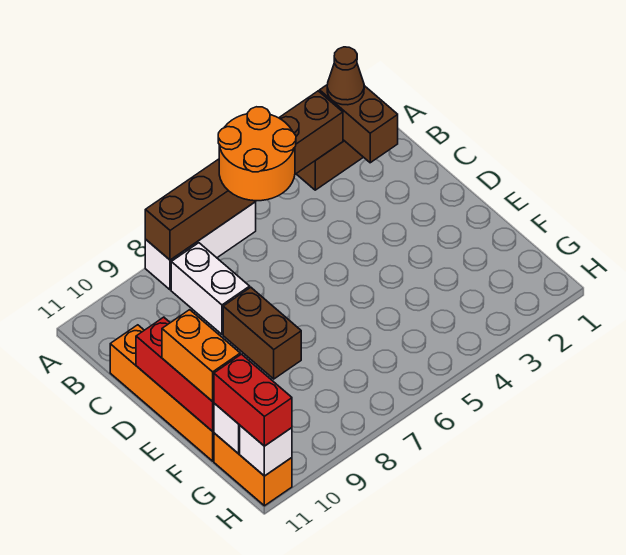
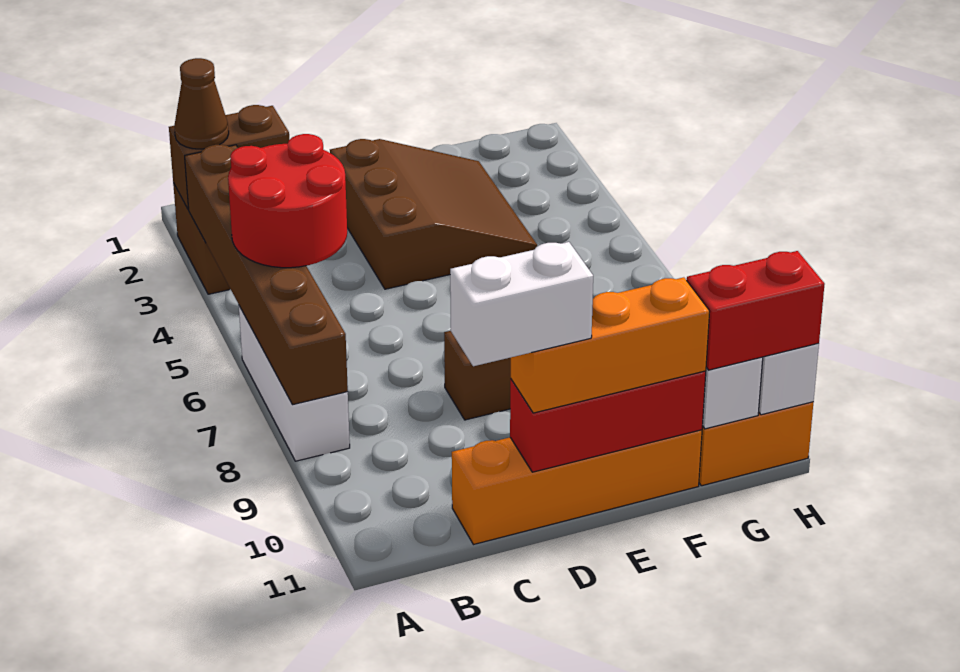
orange 2x2 round brick [218,107,296,201] -> red 2x2 round brick [228,134,347,268]
white 1x2 brick [171,243,250,334] -> white 1x2 brick moved to [450,242,593,366]
none -> brown 3x3 slope [330,139,537,289]
orange 1x2 brick [162,310,240,401] -> orange 1x3 brick [511,277,710,413]

